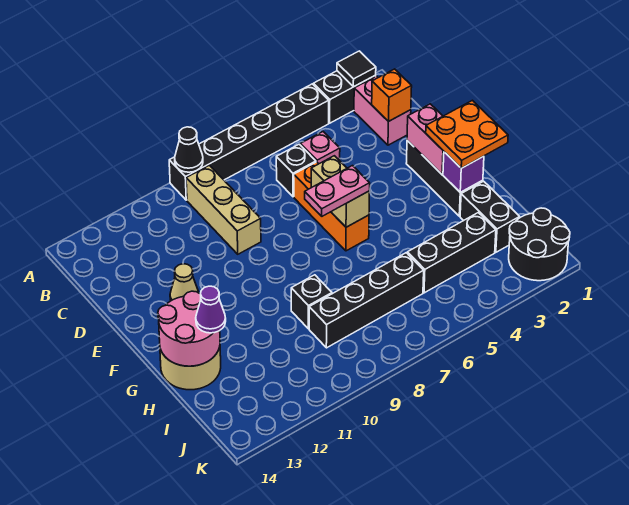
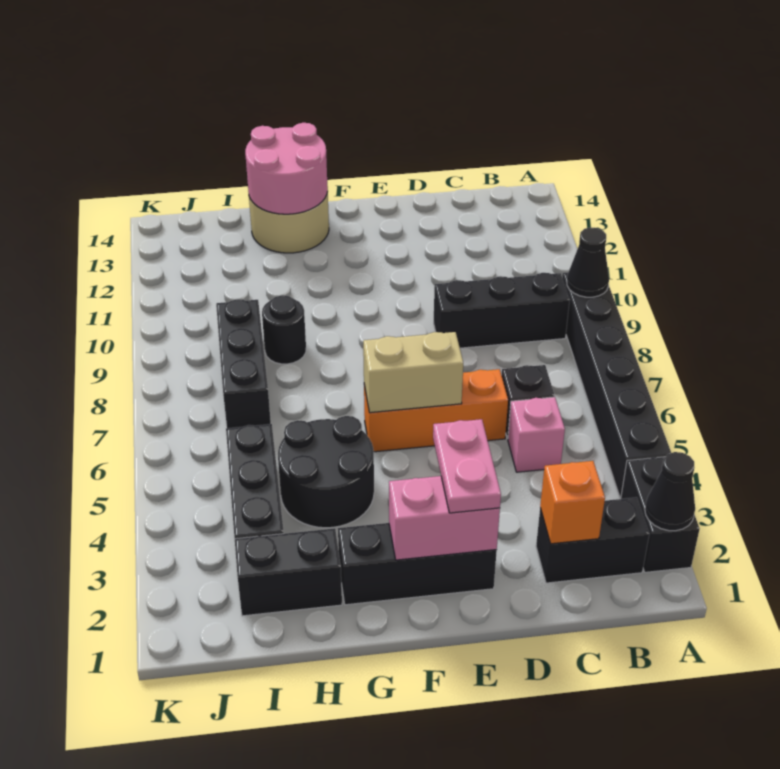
black 1x1 tile [337,51,376,87] -> black 1x1 cone [645,452,695,531]
pink 1x2 brick [354,76,411,145] -> black 1x2 brick [536,497,649,583]
tan 1x3 brick [186,165,261,254] -> black 1x3 brick [434,273,570,348]
tan 1x1 cone [170,264,199,301] -> none
orange 2x2 plate [426,100,508,168] -> none
pink 1x2 plate [305,166,370,216] -> pink 1x2 plate moved to [433,419,501,513]
purple 1x1 brick [443,152,484,192] -> none
black 1x1 brick [291,275,332,329] -> black 1x1 round brick [262,295,306,364]
purple 1x1 cone [196,286,226,333] -> none
black 1x4 brick [309,253,424,348] -> black 1x3 brick [216,299,271,428]
black 2x2 round brick [509,208,570,281] -> black 2x2 round brick moved to [278,416,374,528]

